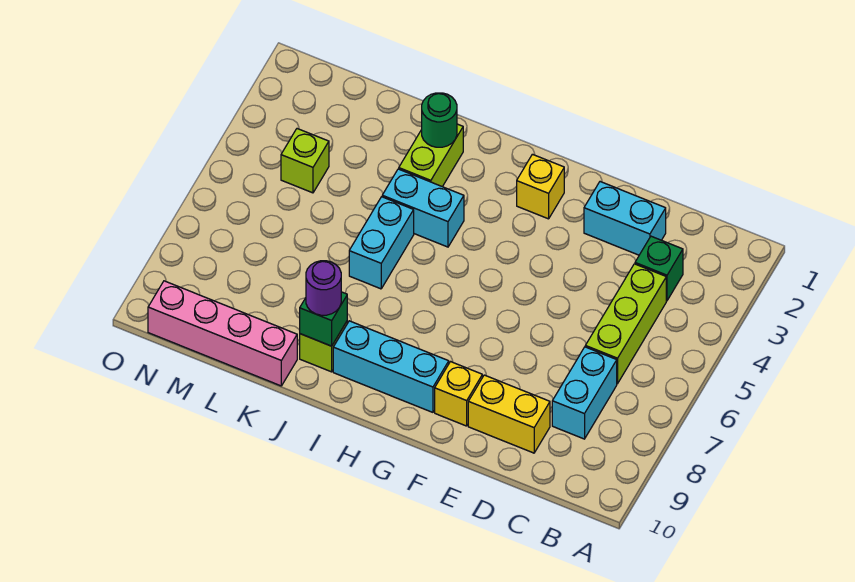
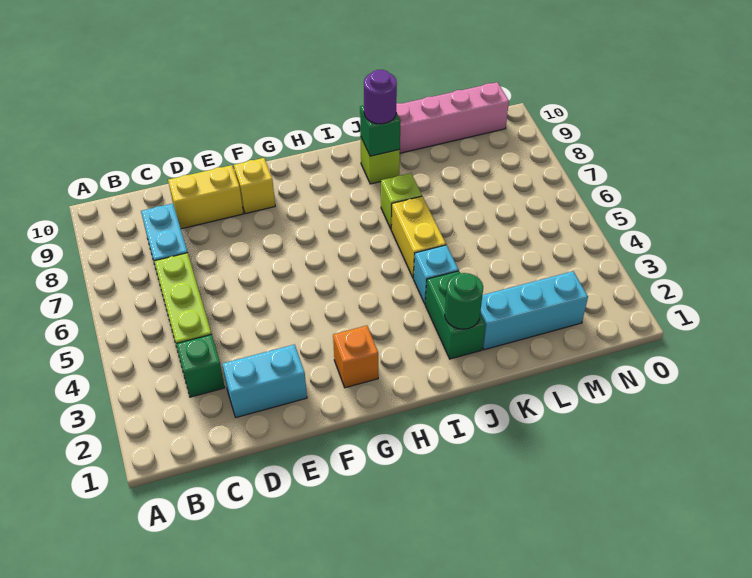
yellow 1x1 brick [517,154,564,219] -> orange 1x1 brick [333,326,378,388]
cyan 1x3 brick [333,321,449,412] -> cyan 1x3 brick moved to [480,271,588,350]
cyan 1x2 brick [382,169,464,247] -> cyan 1x1 brick [414,245,459,304]
lime 1x2 brick [399,124,463,187] -> green 1x2 brick [425,271,485,359]
cyan 1x2 brick [349,197,414,289] -> yellow 1x2 brick [391,196,446,278]
lime 1x1 brick [281,129,329,193] -> lime 1x1 brick moved to [381,173,422,229]

